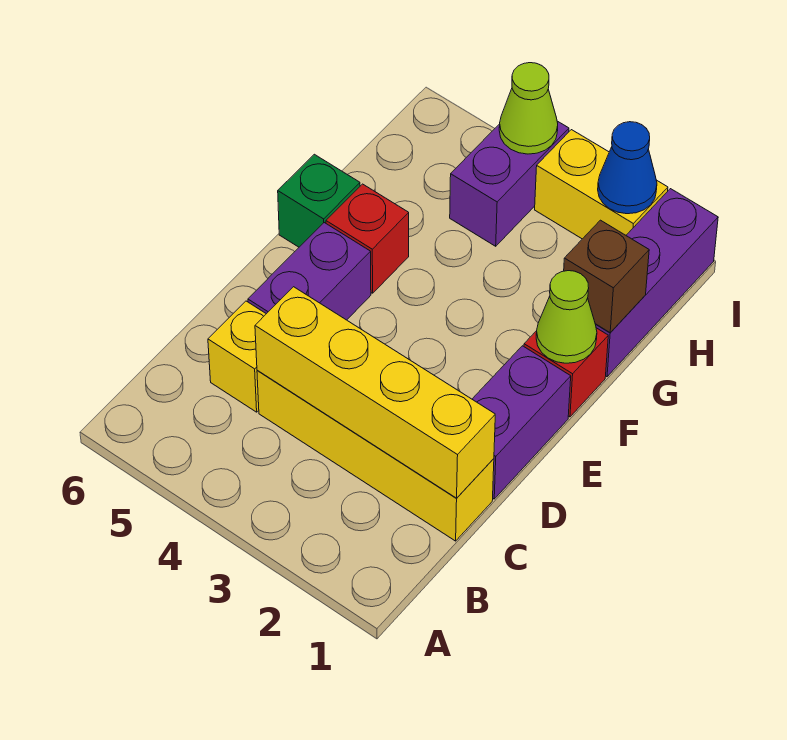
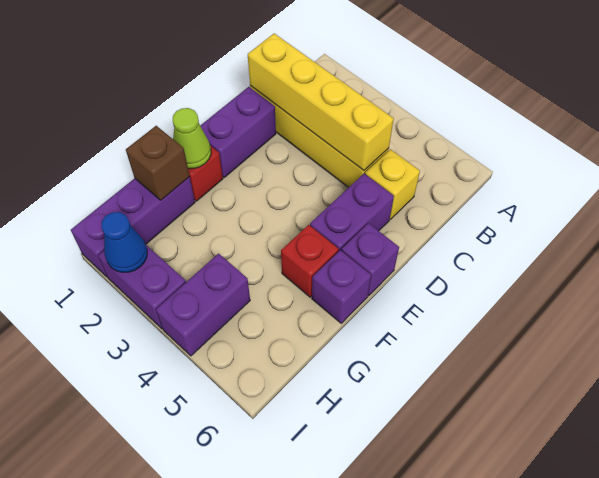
none -> purple 1x1 brick [341,223,399,296]
green 1x1 brick [278,154,360,247] -> purple 1x1 brick [312,250,371,323]
yellow 1x2 brick [535,130,668,239] -> purple 1x2 brick [98,244,186,329]
lime 1x1 cone [499,63,558,154] -> none

